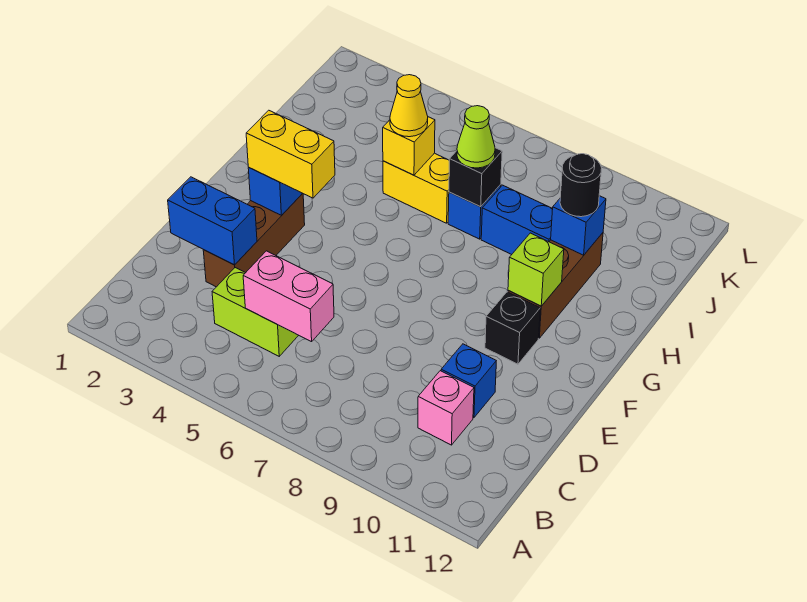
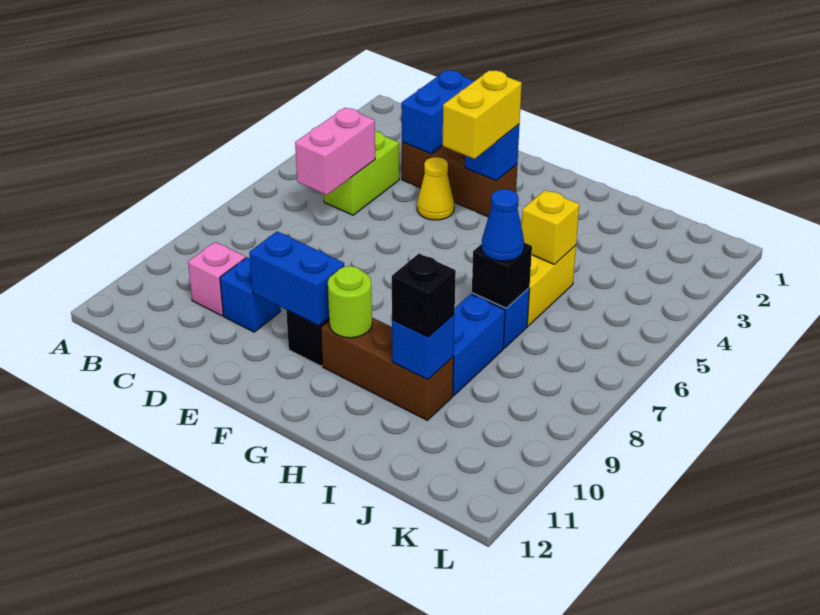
none -> blue 1x2 brick [249,232,344,326]
lime 1x1 brick [508,233,564,306] -> lime 1x1 round brick [328,266,372,338]
yellow 1x1 cone [390,75,428,137] -> yellow 1x1 cone moved to [417,157,454,220]
lime 1x1 cone [457,106,495,168] -> blue 1x1 cone [481,189,524,261]
black 1x1 round brick [560,154,602,217] -> black 1x1 brick [392,254,456,337]

